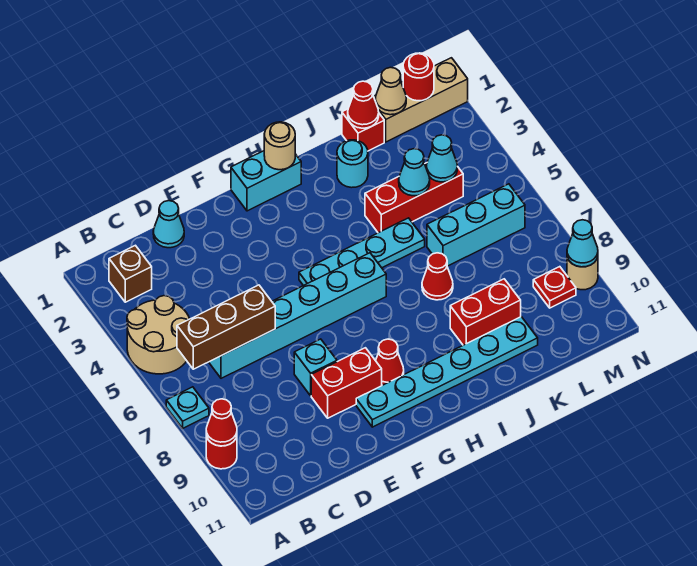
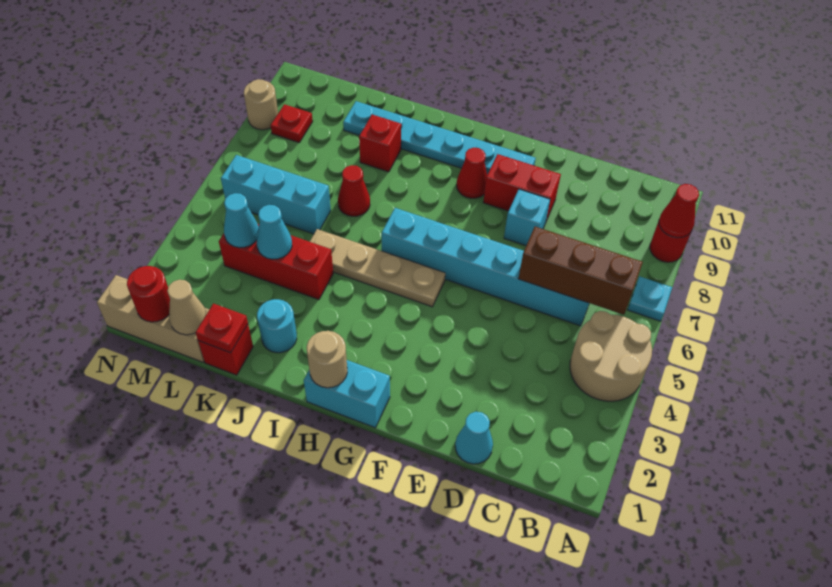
brown 1x1 brick [109,245,152,302] -> none
cyan 1x4 plate [299,218,425,286] -> tan 1x4 plate [310,229,445,307]
red 1x2 brick [450,279,521,345] -> red 1x1 brick [359,115,401,172]
red 1x1 cone [348,81,379,128] -> red 1x1 plate [196,304,248,353]
cyan 1x1 cone [567,220,598,267] -> none

